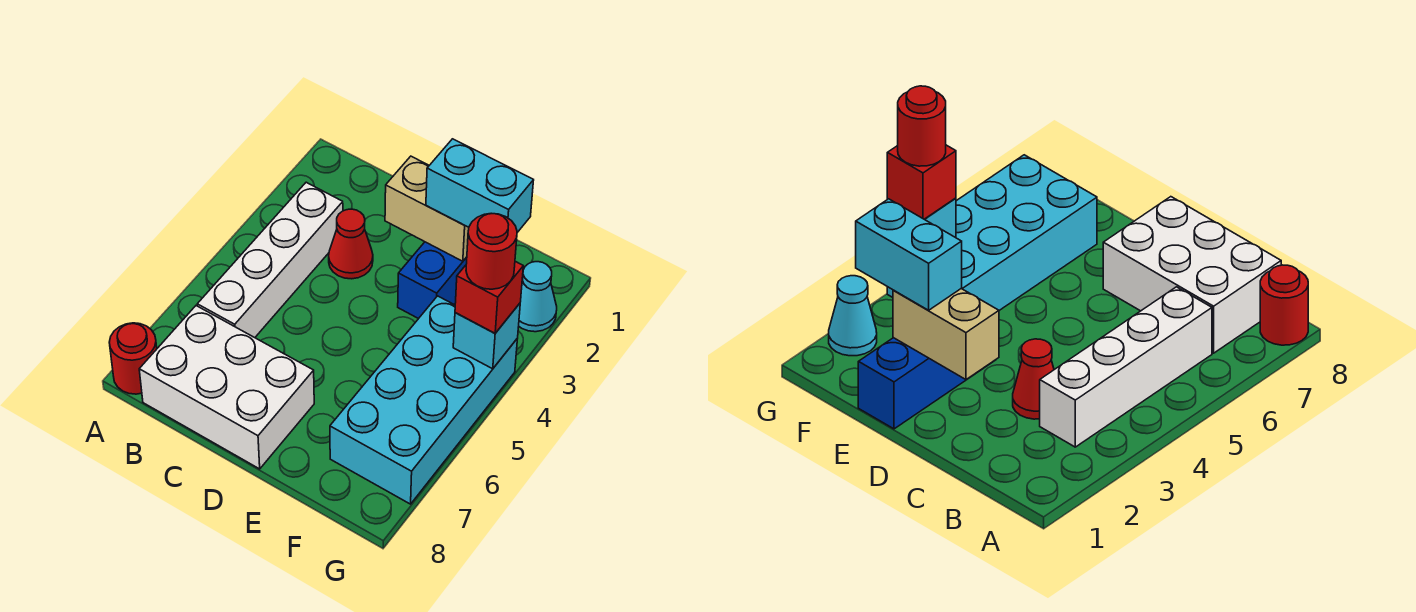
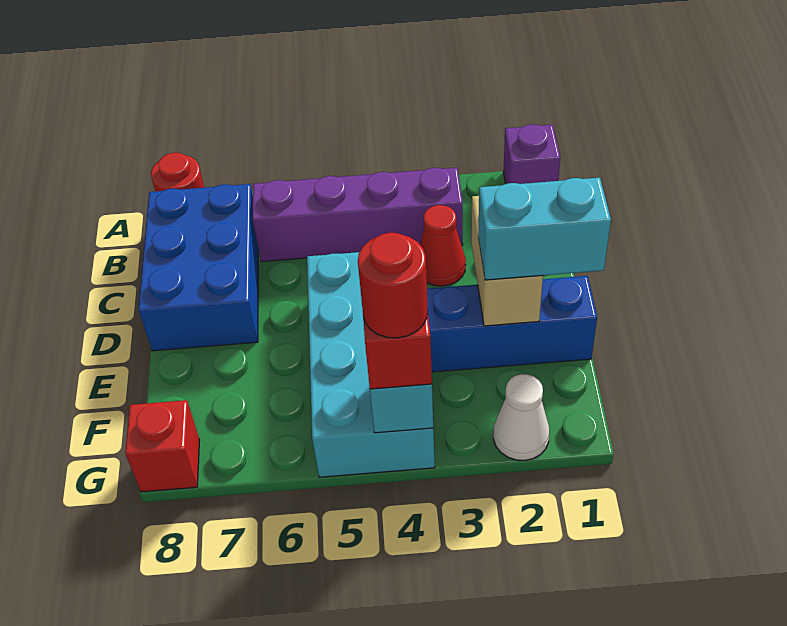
none -> purple 1x1 brick [503,124,560,184]
white 1x4 brick [197,182,343,338] -> purple 1x4 brick [253,168,463,262]
white 2x3 brick [139,306,314,469] -> blue 2x3 brick [138,184,259,351]
cyan 1x2 brick [426,139,534,232] -> cyan 1x2 brick turned to [478,178,611,280]
cyan 2x4 brick [330,296,518,504] -> cyan 2x4 brick turned to [307,252,435,477]
cyan 1x1 cone [519,262,557,332] -> white 1x1 cone [493,374,549,460]
none -> red 1x1 brick [125,400,200,492]

